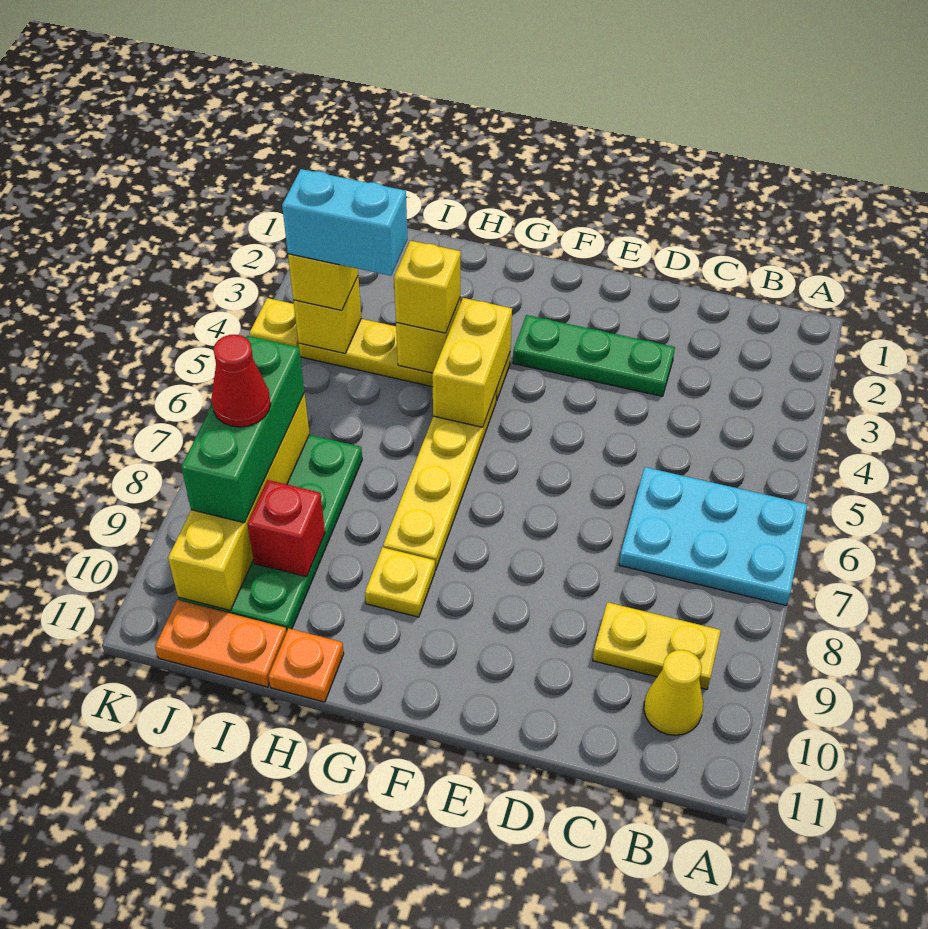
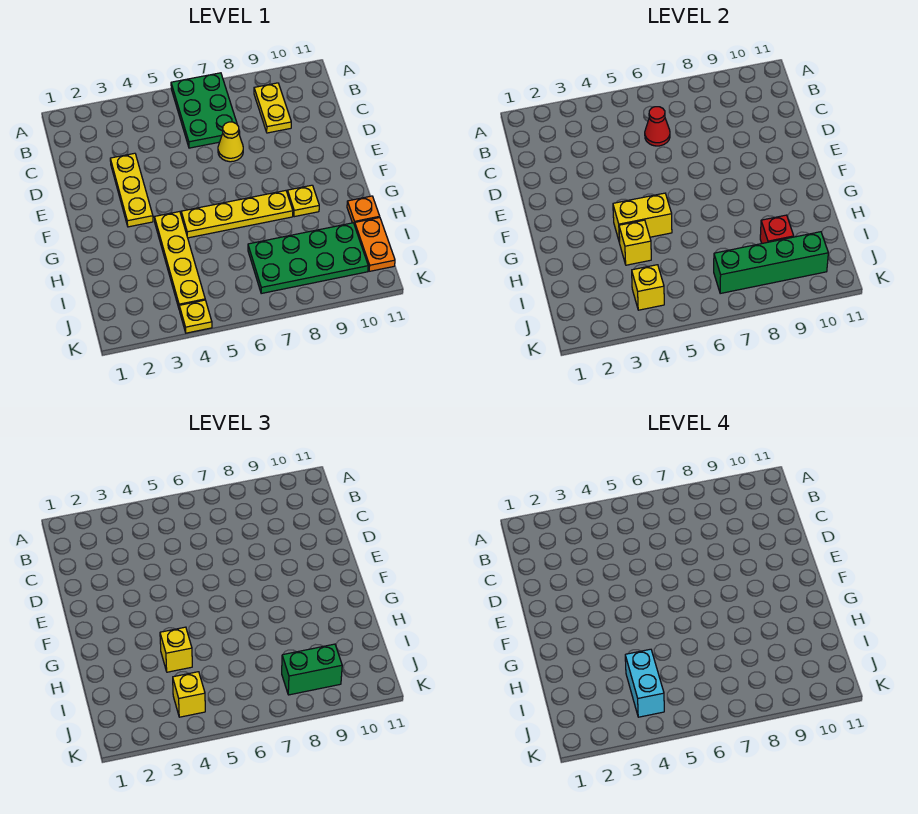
cyan 2x3 plate [619,467,807,605] -> green 2x3 plate [171,73,240,148]
yellow 1x1 cone [644,650,703,735] -> yellow 1x1 cone moved to [218,122,243,162]
green 1x3 plate [513,315,675,396] -> yellow 1x3 plate [110,153,153,227]
yellow 1x4 brick [168,393,309,610] -> green 1x4 brick [714,232,828,293]
green 1x3 brick [181,336,304,523] -> green 1x2 brick [282,644,342,695]
red 1x1 cone [212,335,271,427] -> red 1x1 cone moved to [645,107,670,146]

